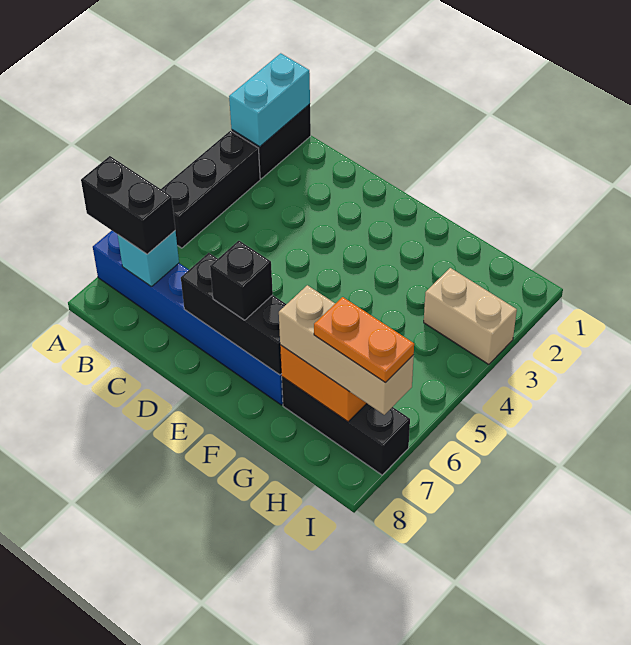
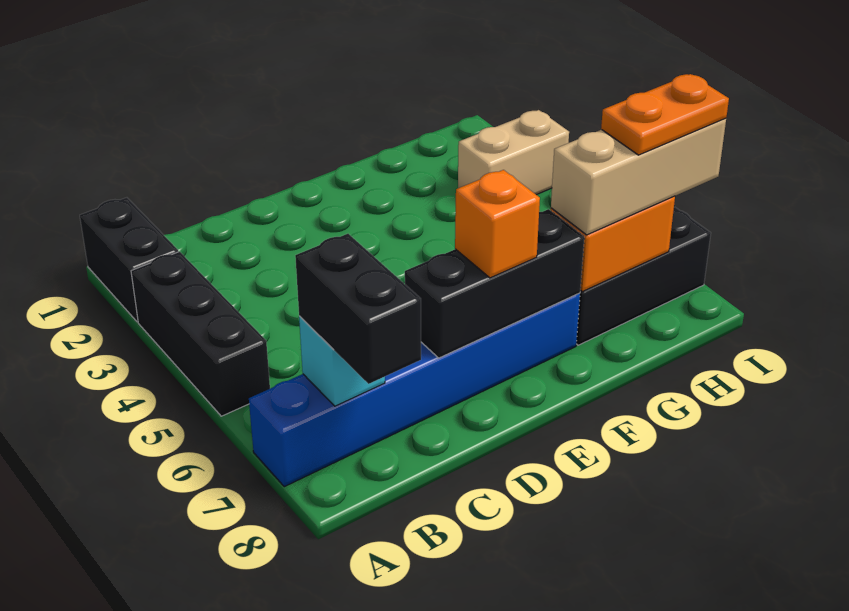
cyan 1x2 brick [229,53,310,147] -> none
black 1x2 brick [81,156,175,254] -> black 1x2 brick turned to [295,234,421,384]
black 1x1 brick [210,241,273,320] -> orange 1x1 brick [455,170,540,278]

